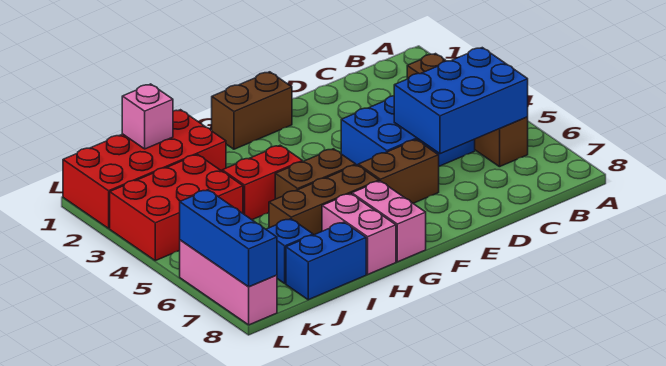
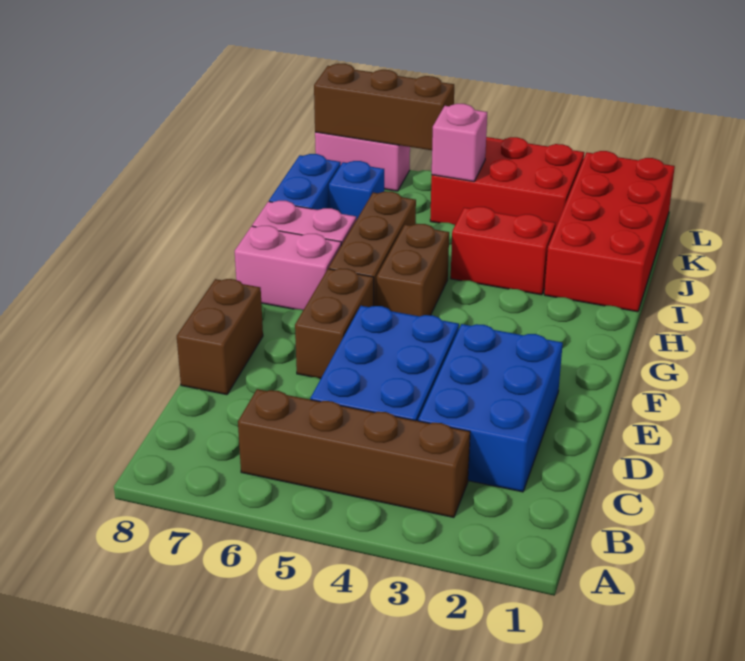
blue 2x3 brick [394,48,528,154] -> blue 2x3 brick moved to [418,324,563,492]
brown 1x2 brick [212,72,292,149] -> brown 1x2 brick moved to [177,279,263,395]
red 1x2 brick [222,145,303,220] -> red 1x2 brick turned to [451,207,555,295]
pink 1x1 brick [122,84,173,149] -> pink 1x1 brick moved to [432,104,487,181]
red 2x3 brick [110,155,243,261] -> red 2x3 brick turned to [430,137,584,229]
pink 1x3 brick [180,240,277,325] -> pink 1x2 brick [315,132,410,191]
blue 1x3 brick [180,190,277,287] -> brown 1x3 brick [314,63,454,150]

